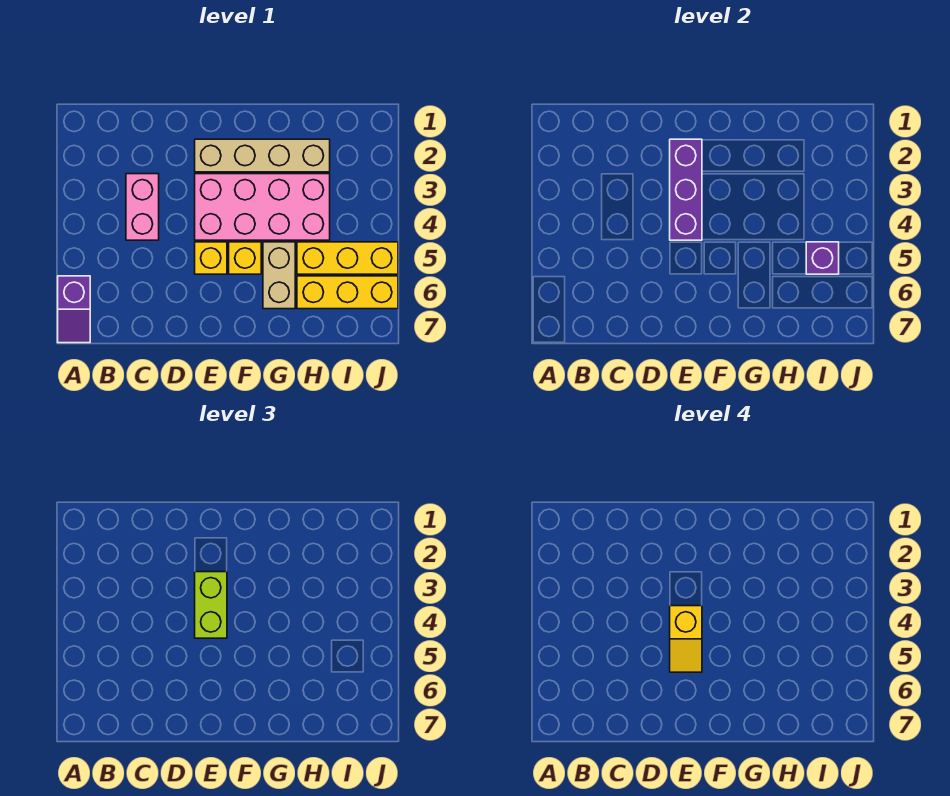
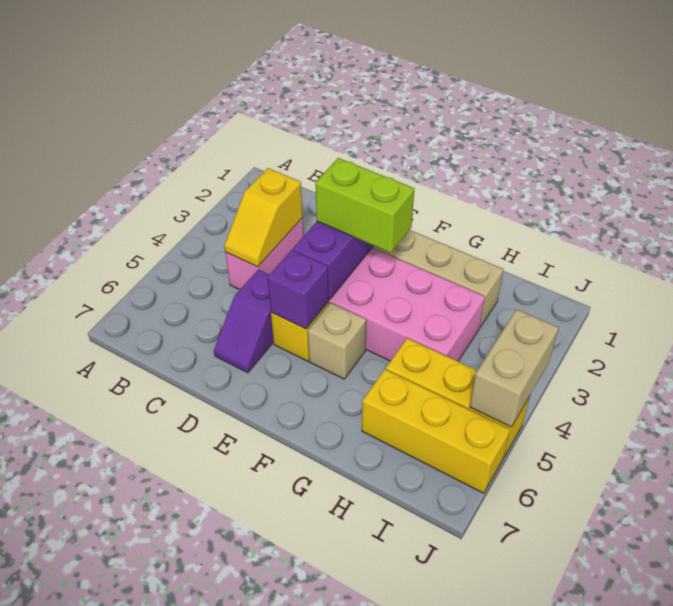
purple 1x2 slope [58,276,90,343] -> purple 1x2 slope moved to [214,269,274,373]
lime 1x2 brick [195,572,227,638] -> lime 1x2 brick turned to [315,158,414,253]
yellow 1x2 slope [670,606,702,672] -> yellow 1x2 slope moved to [224,168,303,267]
yellow 1x1 brick [229,242,261,274] -> tan 1x1 brick [308,303,366,379]
tan 1x2 brick [263,242,295,309] -> tan 1x2 brick moved to [470,309,559,427]
purple 1x1 brick [806,242,839,274] -> purple 1x1 brick moved to [268,250,329,329]

